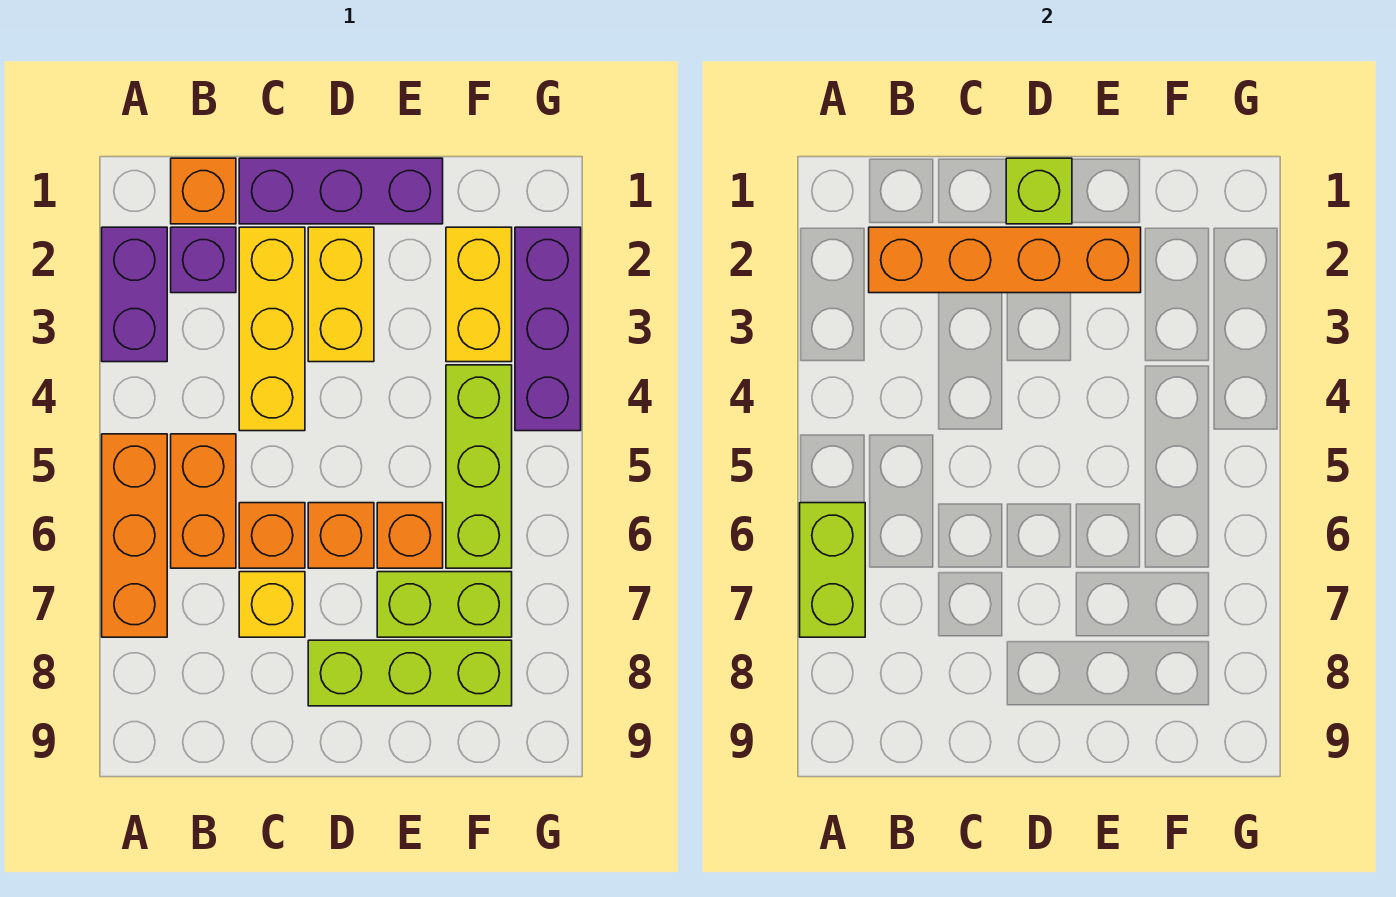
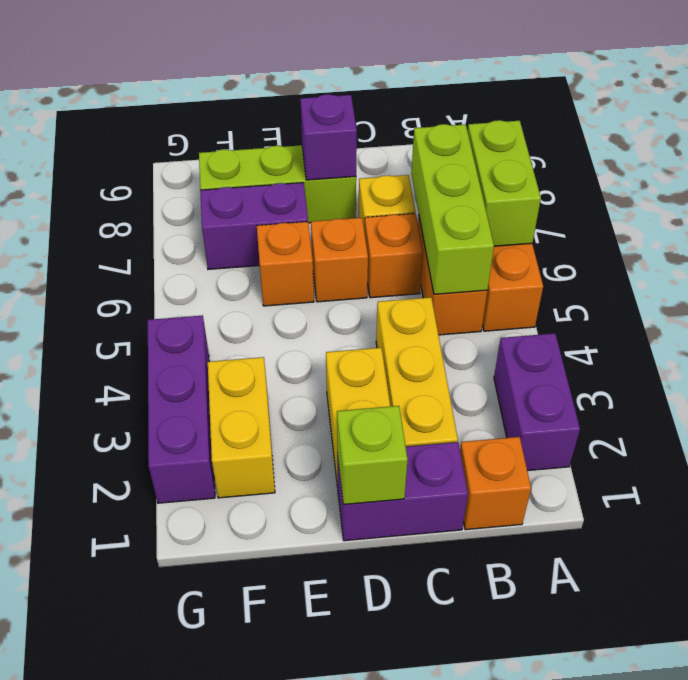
purple 1x1 brick [171,227,236,293] -> purple 1x1 brick moved to [300,94,357,180]
orange 1x4 brick [869,227,1141,293] -> none
purple 1x3 brick [239,158,443,224] -> purple 1x2 brick [337,442,468,541]
lime 1x2 brick [377,572,512,637] -> purple 1x2 brick [200,183,308,269]
lime 1x3 brick [446,365,512,568] -> lime 1x3 brick moved to [411,124,494,294]

